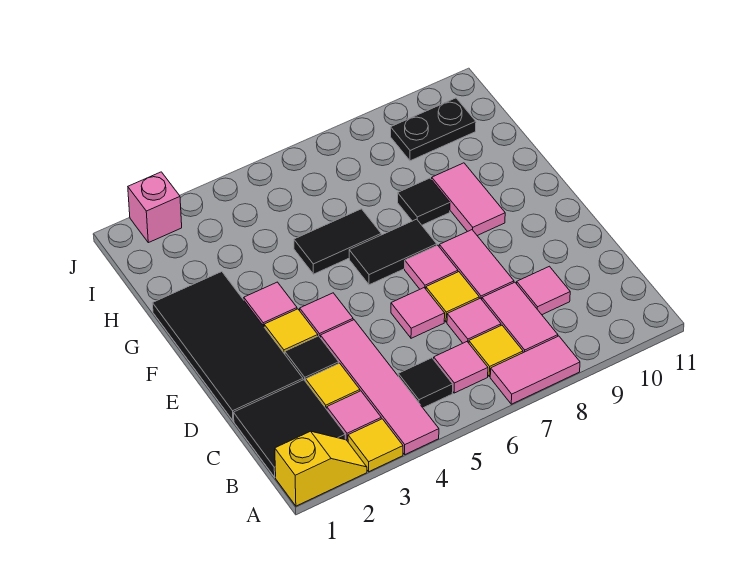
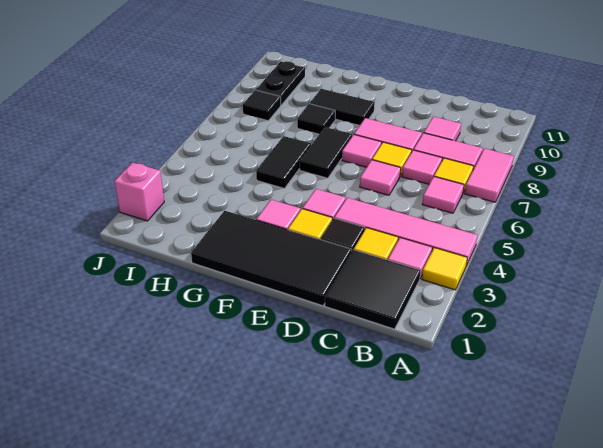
yellow 1x2 slope [275,431,367,506] -> none
black 1x1 tile [398,358,453,408] -> black 1x1 tile moved to [243,90,281,121]
pink 1x2 tile [432,163,505,236] -> black 1x2 tile [309,89,375,125]

